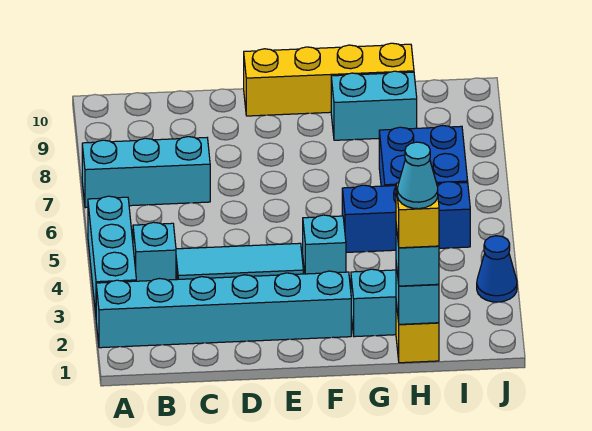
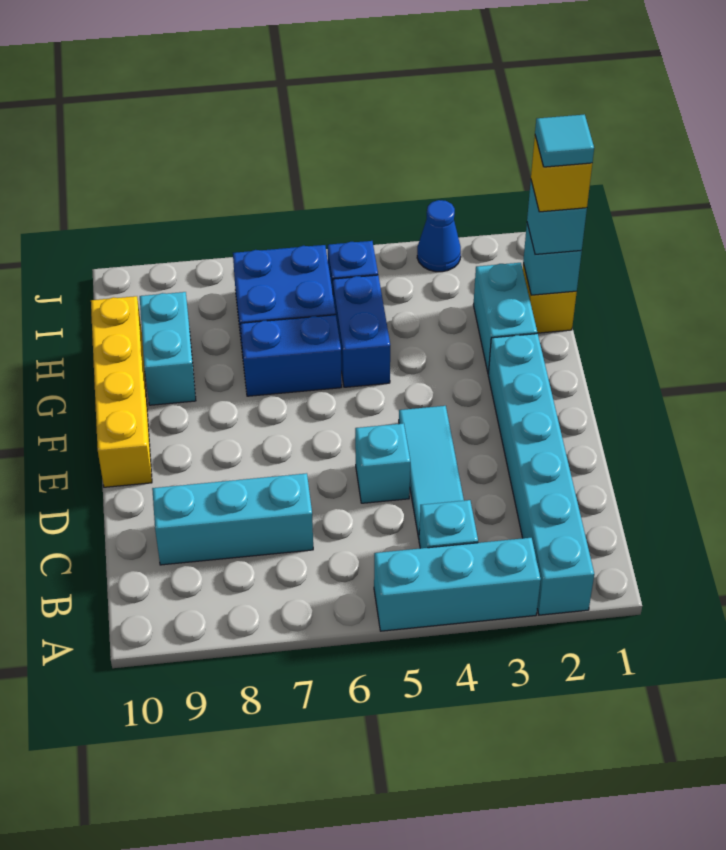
cyan 1x3 brick [82,137,210,208] -> cyan 1x3 brick turned to [152,473,313,565]
cyan 1x1 brick [303,215,346,274] -> cyan 1x1 brick moved to [355,423,410,503]
none -> blue 1x2 brick [240,315,342,396]
cyan 1x1 cone [397,142,438,209] -> cyan 1x1 tile [535,114,594,167]

